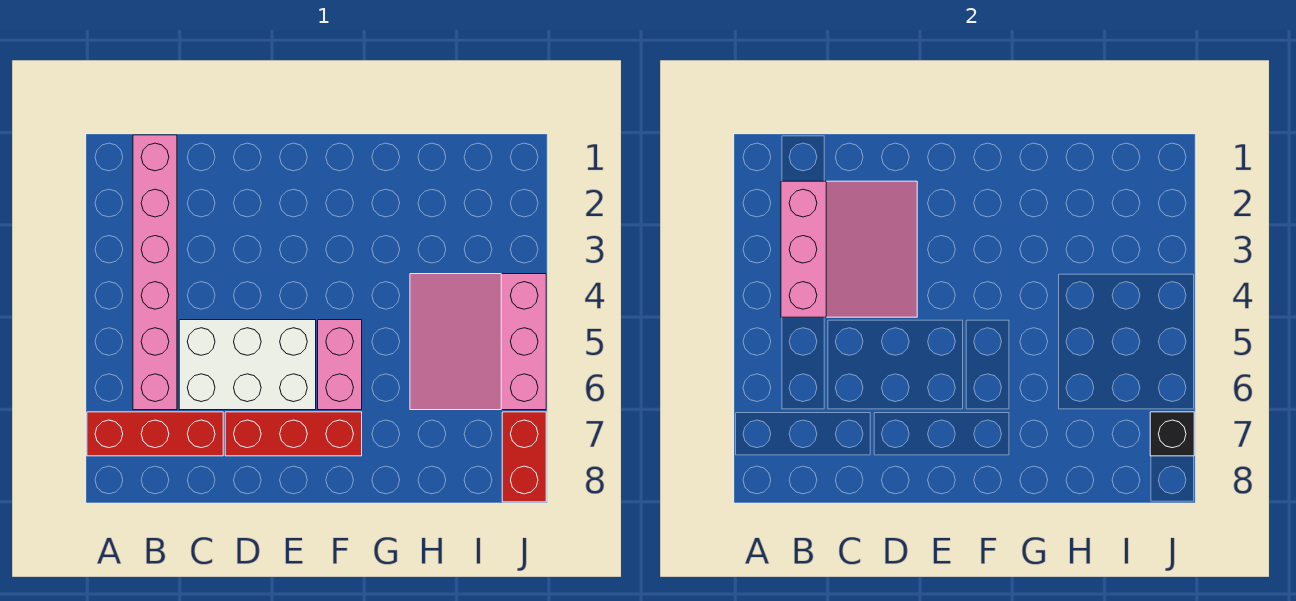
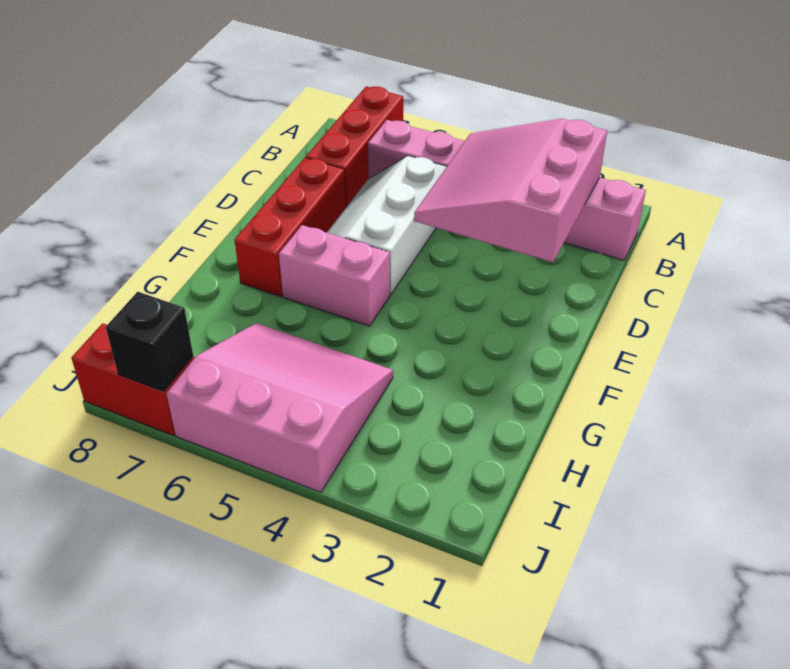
pink 3x3 slope [781,181,917,317] -> pink 3x3 slope turned to [414,119,607,262]
white 2x3 brick [179,320,316,410] -> white 2x3 slope [327,156,447,294]

